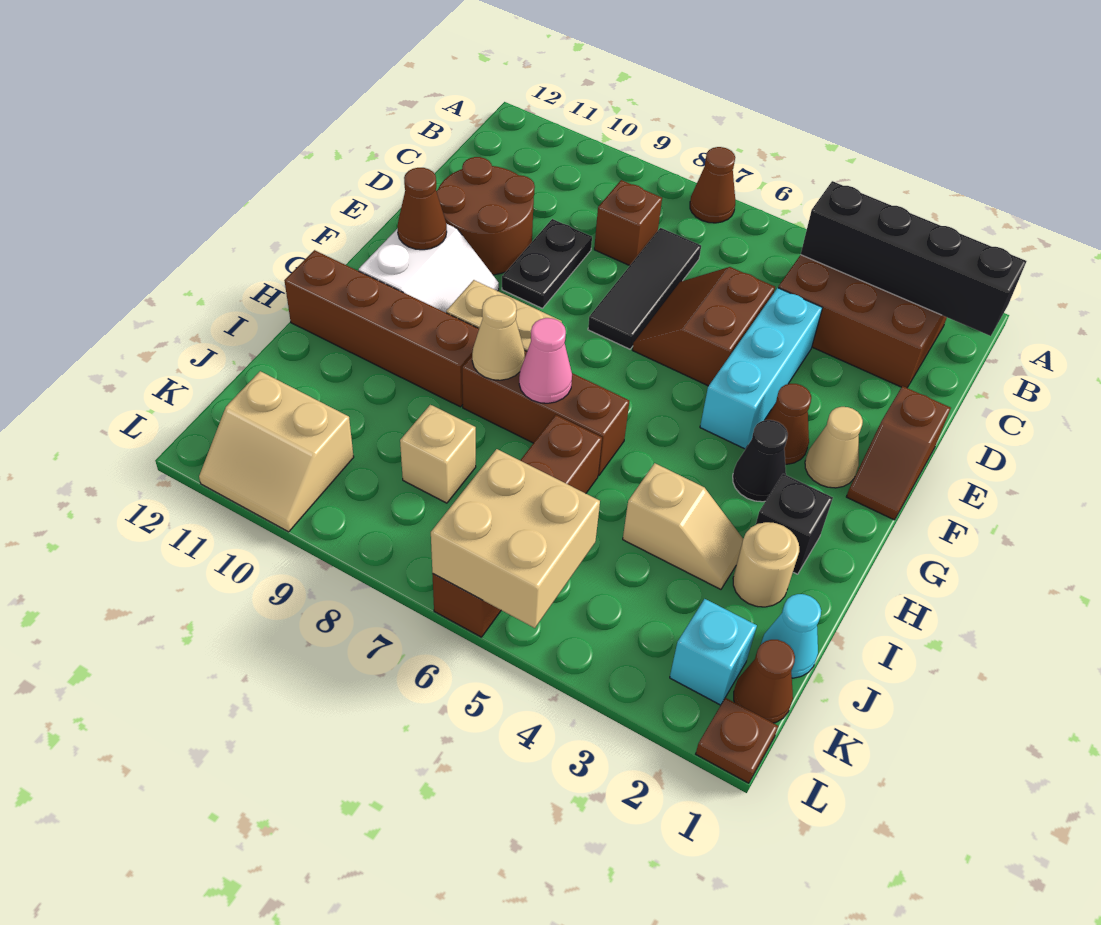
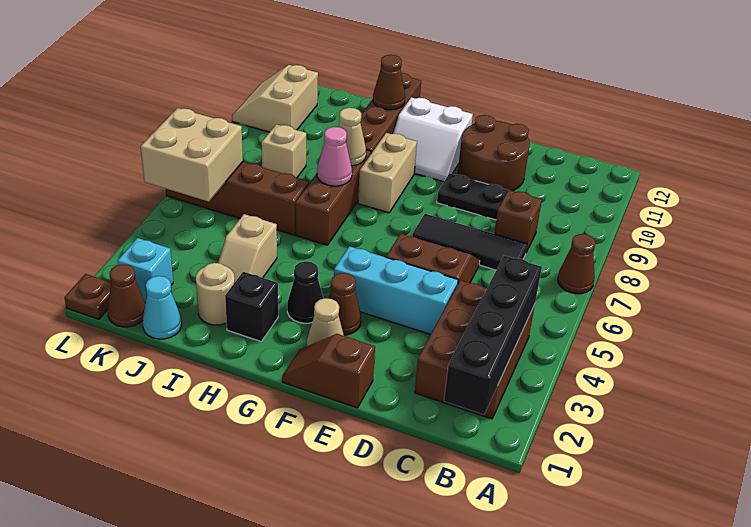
brown 1x1 cone [397,168,447,250] -> brown 1x1 cone moved to [373,55,405,110]

